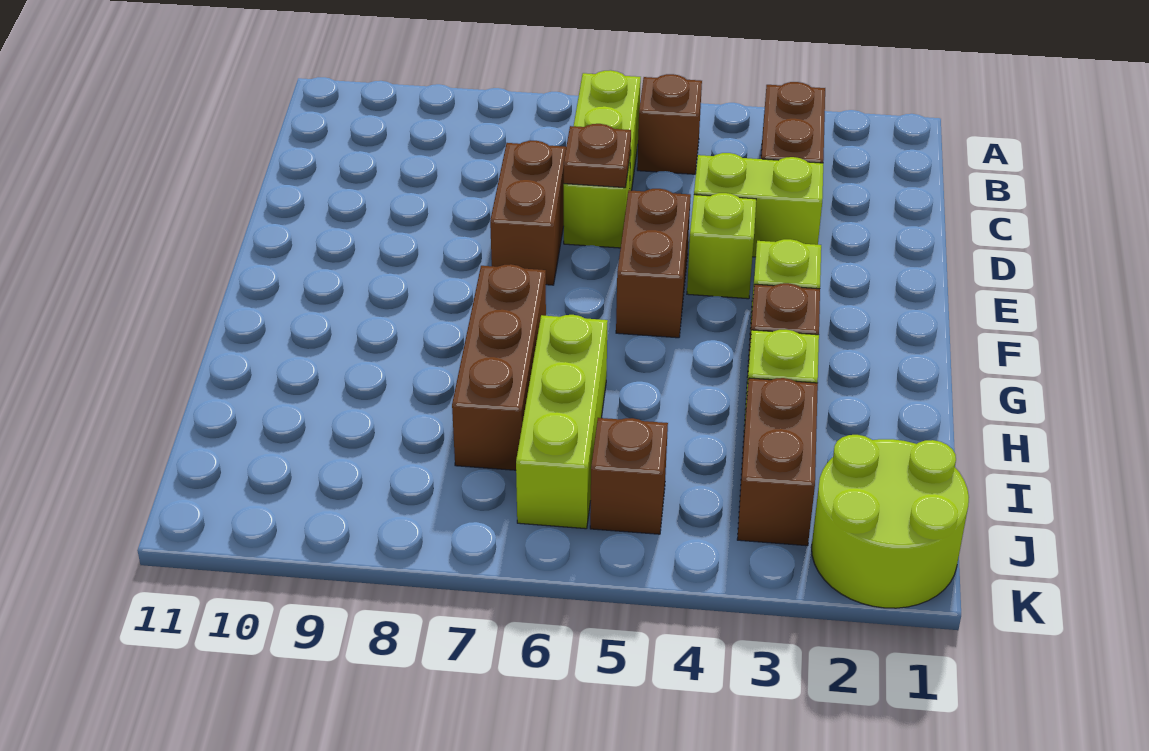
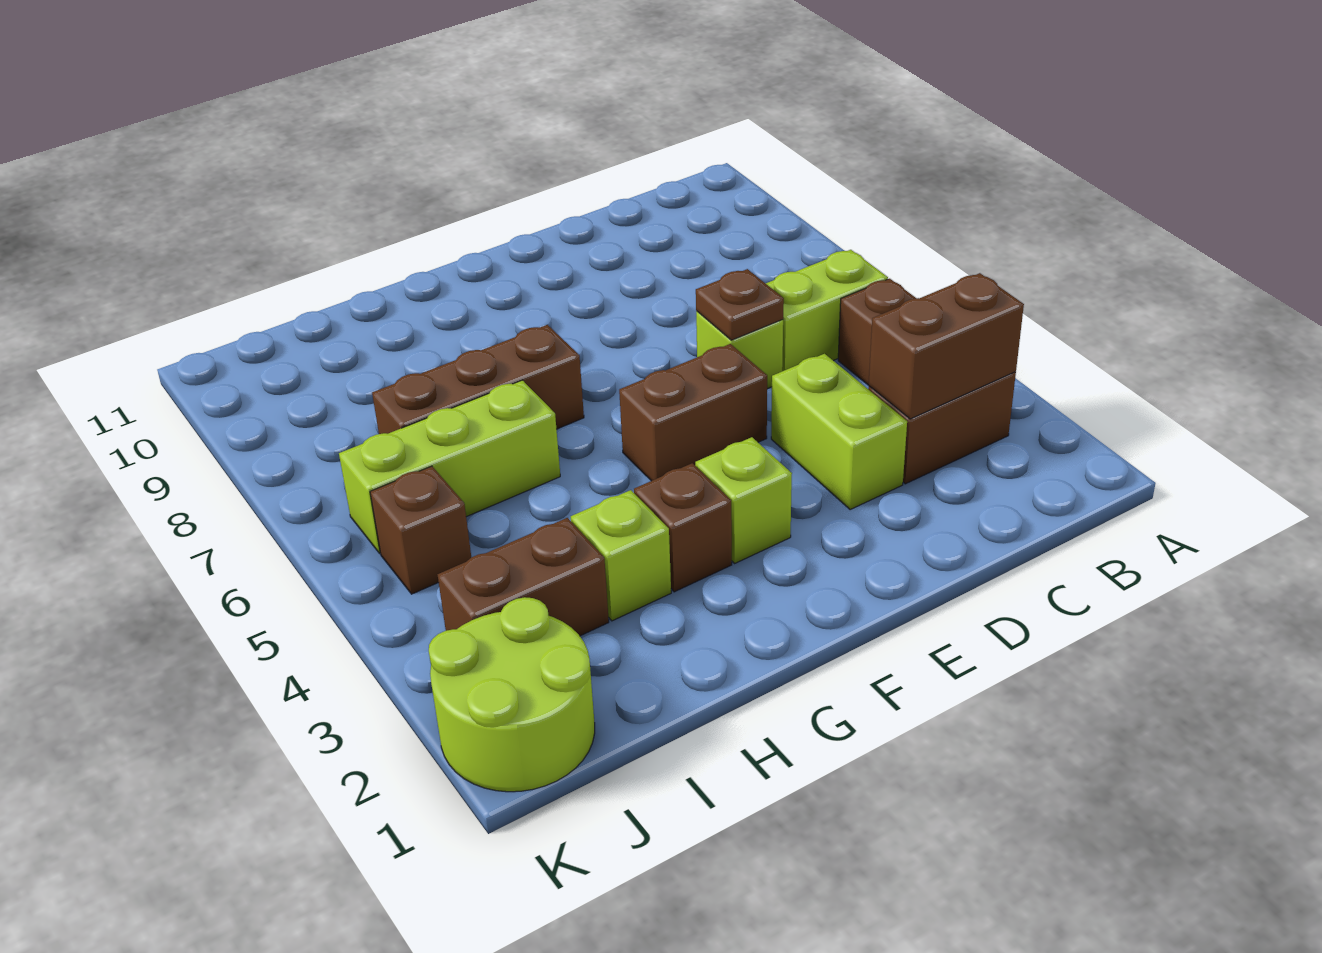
brown 1x2 brick [490,141,566,285] -> brown 1x2 brick moved to [869,273,1024,419]
lime 1x1 brick [687,193,756,299] -> none

